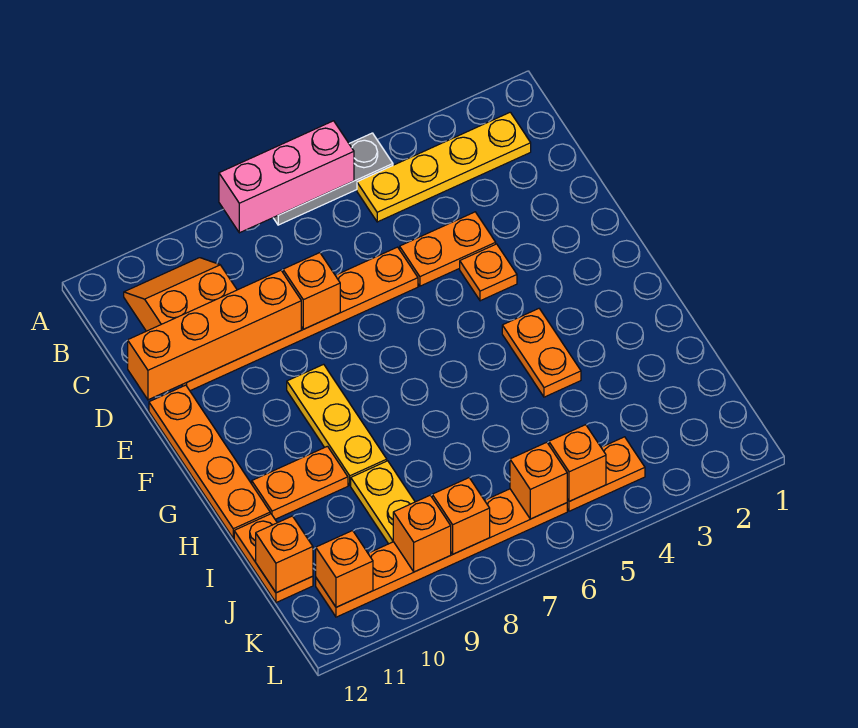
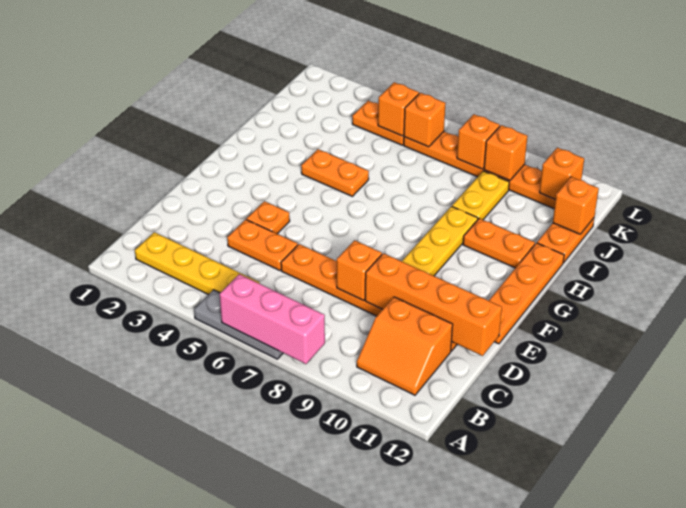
orange 1x2 plate [502,309,581,397] -> orange 1x2 plate turned to [301,149,369,196]

